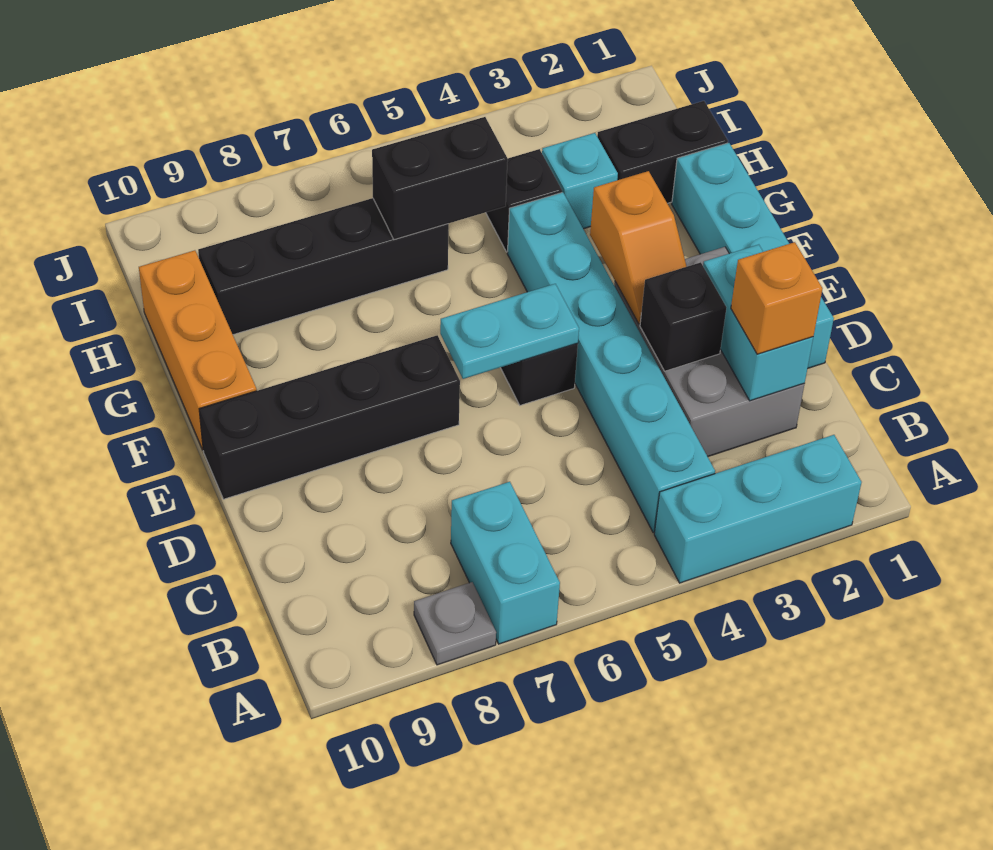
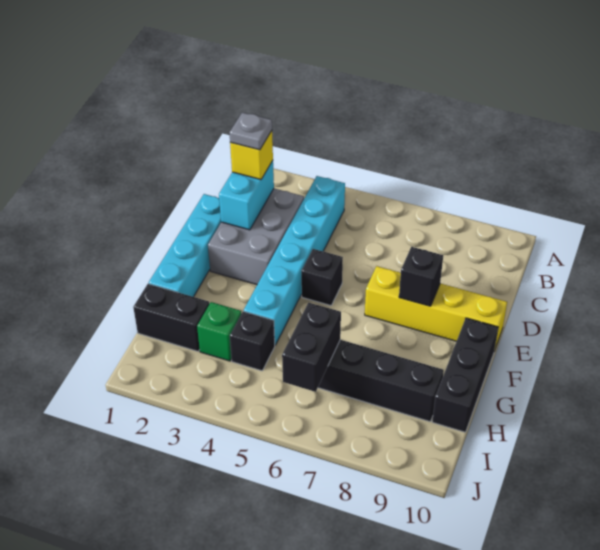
cyan 1x3 brick [654,435,862,583] -> none
cyan 1x2 brick [451,482,560,644] -> none
grey 1x1 plate [414,582,496,665] -> grey 1x1 plate moved to [229,113,272,150]
orange 1x1 brick [731,242,822,354] -> yellow 1x1 brick [230,131,273,180]
black 1x1 brick [640,262,726,371] -> black 1x1 brick moved to [399,247,443,306]
orange 1x2 slope [590,171,687,324] -> none
cyan 1x2 plate [440,284,579,379] -> none
black 1x4 brick [199,335,460,499] -> yellow 1x4 brick [365,266,507,351]
orange 1x3 brick [139,250,257,450] -> black 1x3 brick [432,318,498,432]
cyan 1x1 brick [542,133,618,229] -> green 1x1 brick [197,302,241,361]
black 1x2 brick [372,117,508,240] -> black 1x2 brick turned to [282,302,341,392]

